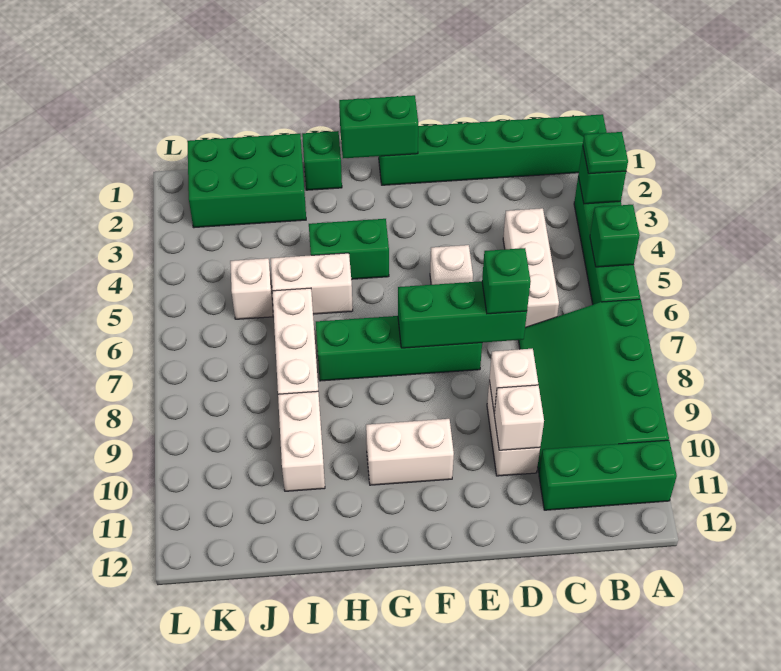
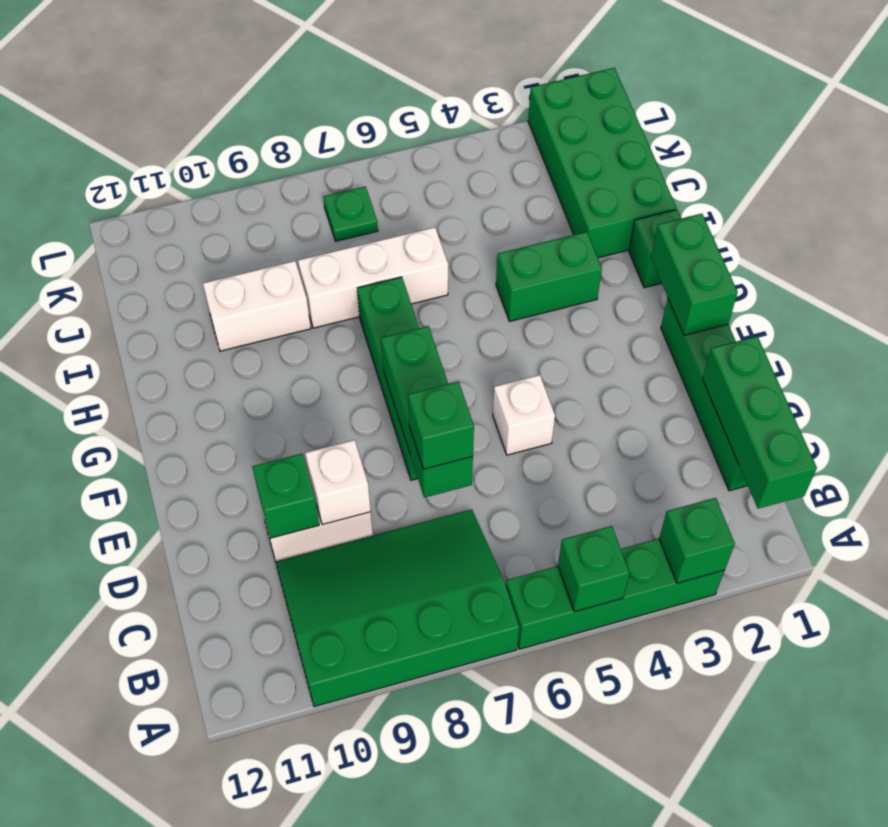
green 1x6 brick [379,114,607,185] -> green 1x4 brick [661,298,748,491]
green 1x1 plate [583,132,628,174] -> green 1x1 plate moved to [323,187,378,241]
green 1x3 brick [539,440,677,510] -> green 1x3 brick moved to [703,336,817,509]
white 1x3 brick [503,208,559,327] -> none
white 1x1 brick [494,385,544,450] -> green 1x1 brick [252,454,319,538]
white 1x2 brick [366,419,454,485] -> none
green 1x2 brick [309,219,389,279] -> green 1x2 brick turned to [496,232,602,321]
white 1x2 brick [271,253,353,314] -> none
green 2x3 brick [187,134,306,228] -> green 2x4 brick [528,68,677,258]
white 1x1 brick [230,258,273,319] -> none

